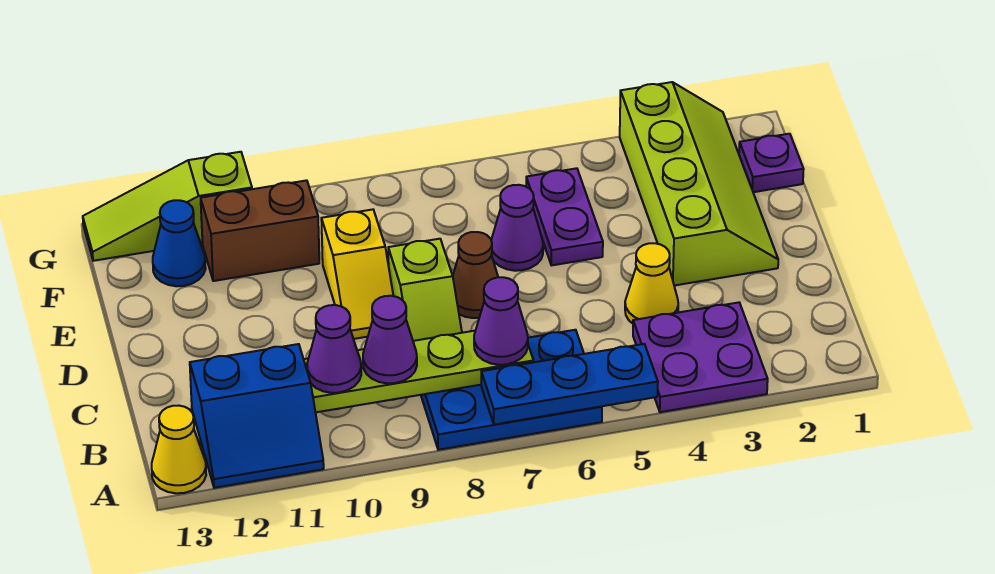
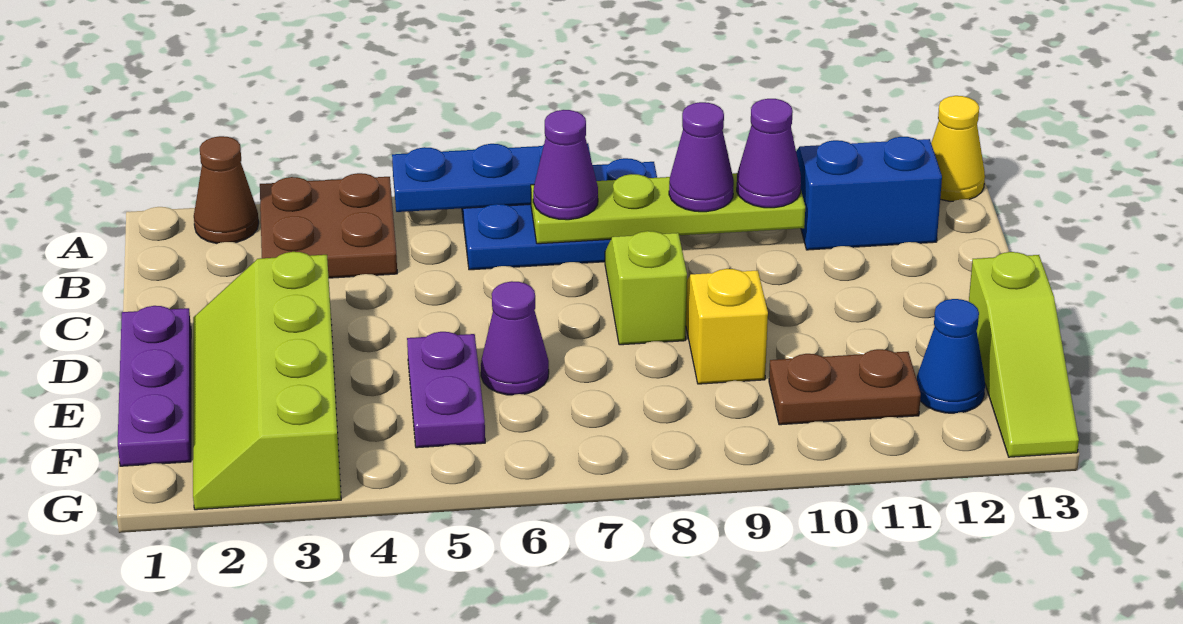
purple 2x2 plate [633,302,768,412] -> brown 2x2 plate [260,173,397,278]
yellow 1x1 cone [625,243,678,323] -> none
brown 1x1 cone [453,232,498,318] -> brown 1x1 cone moved to [194,136,259,244]
purple 1x1 plate [739,134,804,192] -> purple 1x3 plate [118,306,191,466]
brown 1x2 brick [201,180,319,281] -> brown 1x2 plate [769,349,921,425]
lime 1x3 slope [83,152,252,261] -> lime 1x3 slope turned to [969,252,1079,457]

